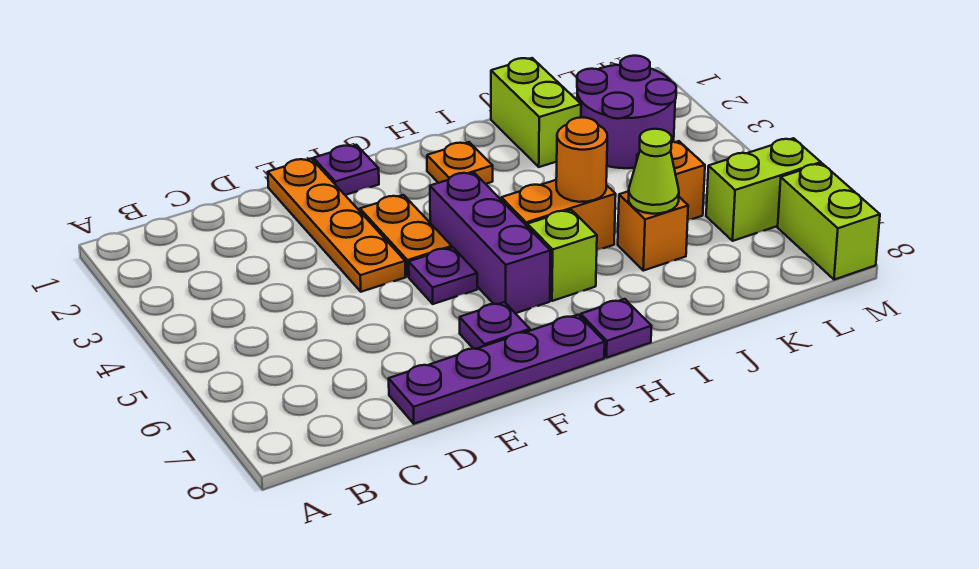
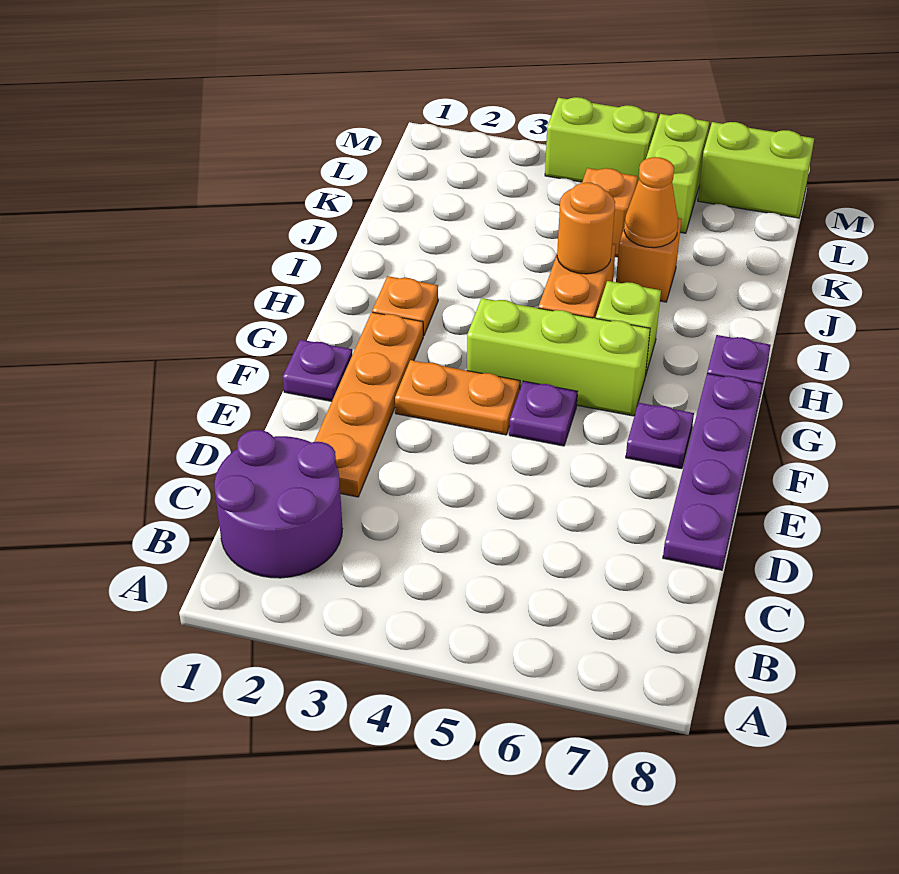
orange 1x4 plate [268,159,406,292] -> orange 1x4 plate turned to [314,312,423,497]
purple 1x3 brick [430,172,550,313] -> lime 1x3 brick [467,298,650,416]
lime 1x2 brick [491,58,581,167] -> lime 1x2 brick moved to [545,97,658,184]
lime 1x1 cone [629,129,679,214] -> orange 1x1 cone [624,157,678,248]
purple 2x2 round brick [577,56,676,168] -> purple 2x2 round brick moved to [214,430,343,578]

